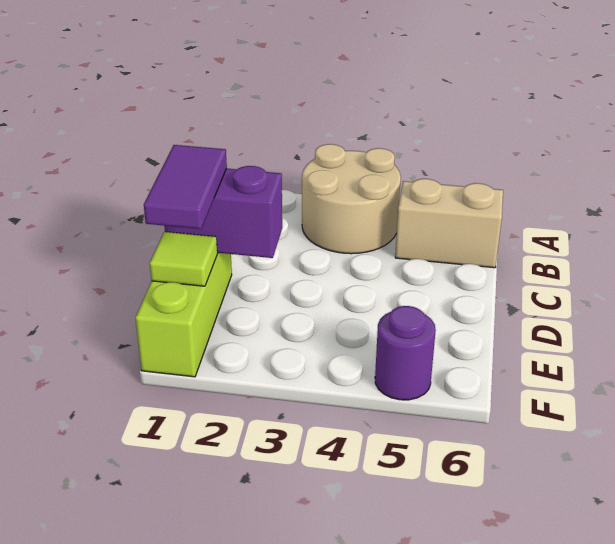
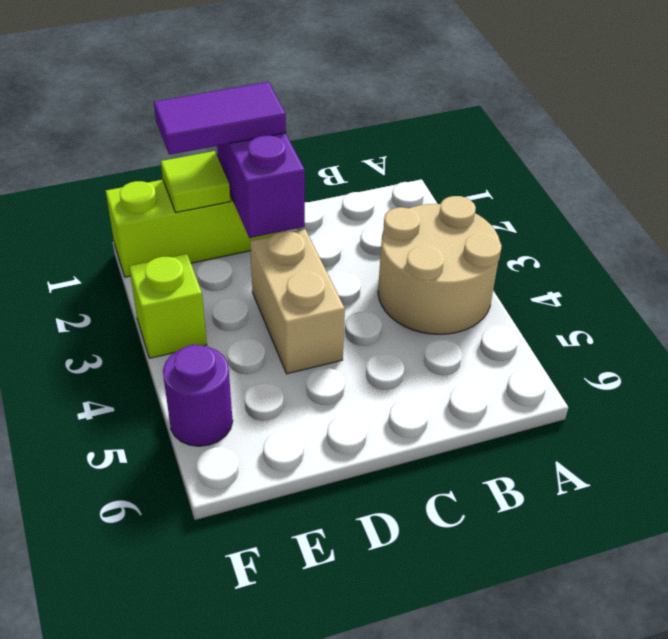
tan 1x2 brick [395,179,503,268] -> tan 1x2 brick moved to [250,229,345,374]
none -> lime 1x1 brick [129,254,207,358]

